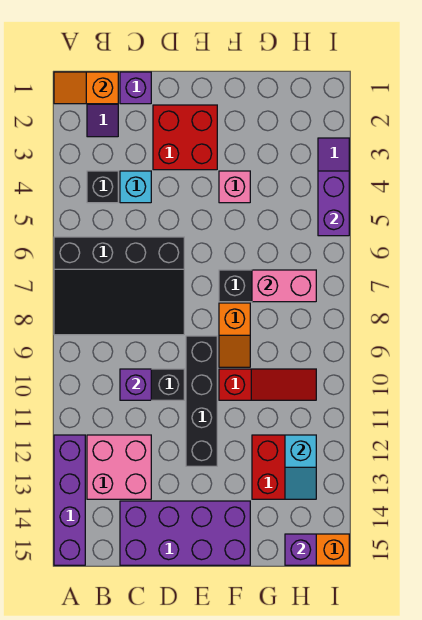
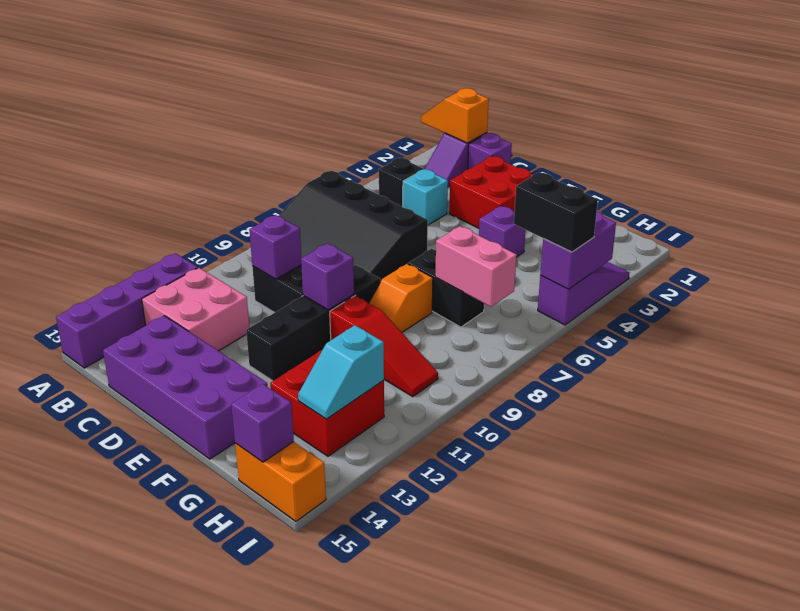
none -> purple 1x1 brick [301,243,354,310]
pink 1x1 brick [219,171,250,203] -> purple 1x1 brick [479,206,526,257]
none -> black 1x2 brick [514,172,598,252]

